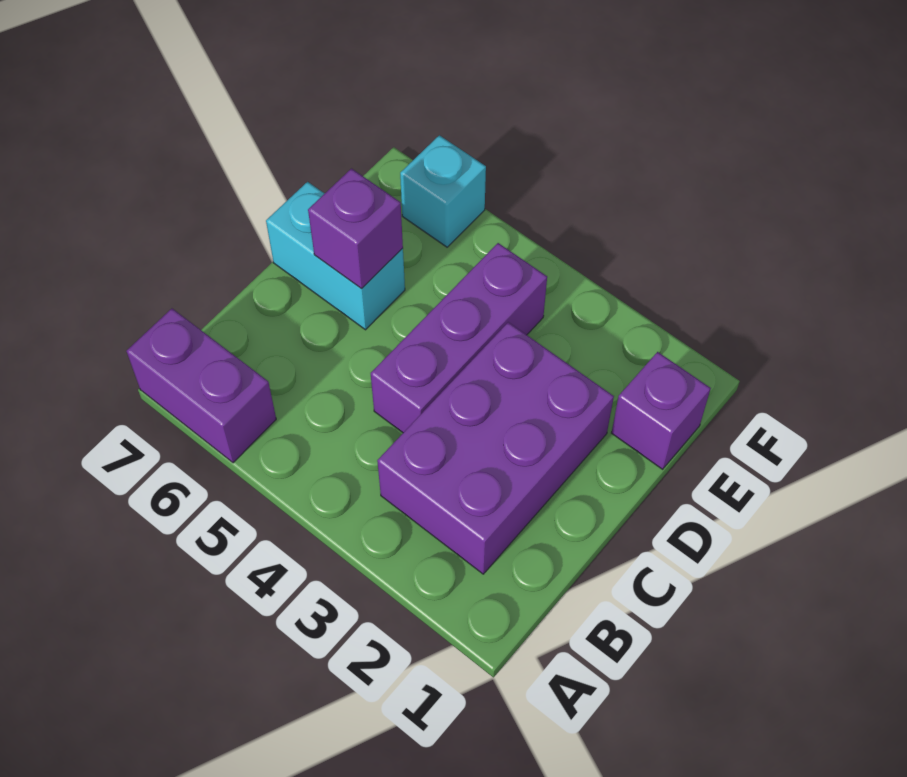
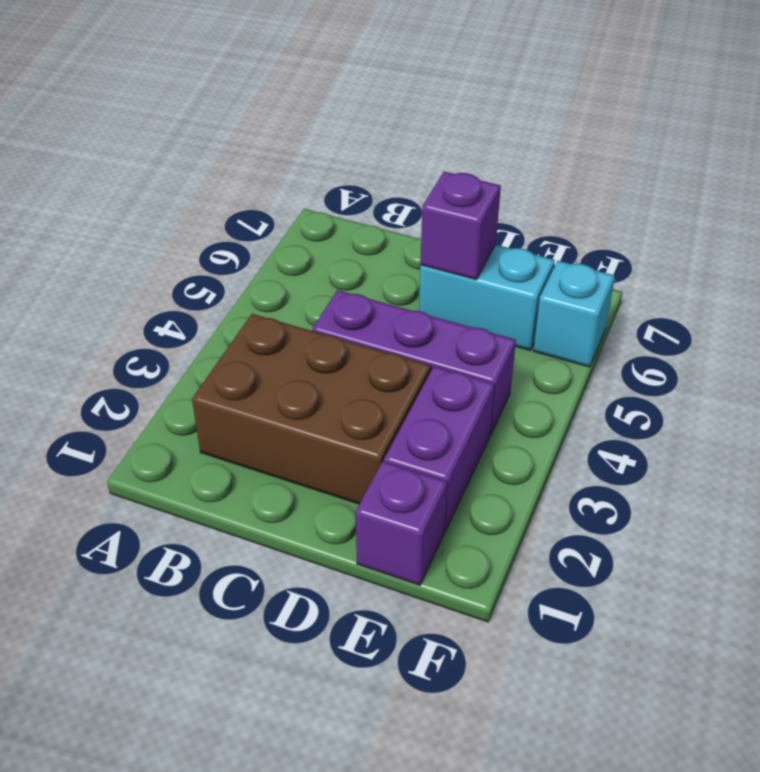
purple 1x2 brick [126,309,276,463] -> purple 1x2 brick moved to [384,366,495,532]
purple 2x3 brick [377,322,614,574] -> brown 2x3 brick [192,314,431,504]
cyan 1x2 brick [266,182,405,330] -> cyan 1x2 brick turned to [419,245,555,350]

